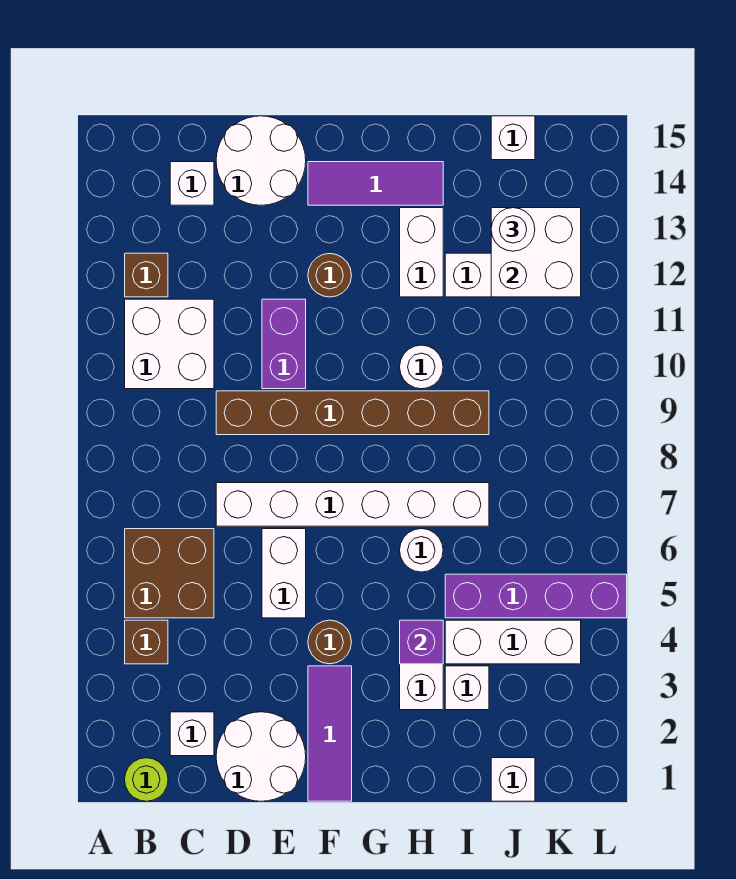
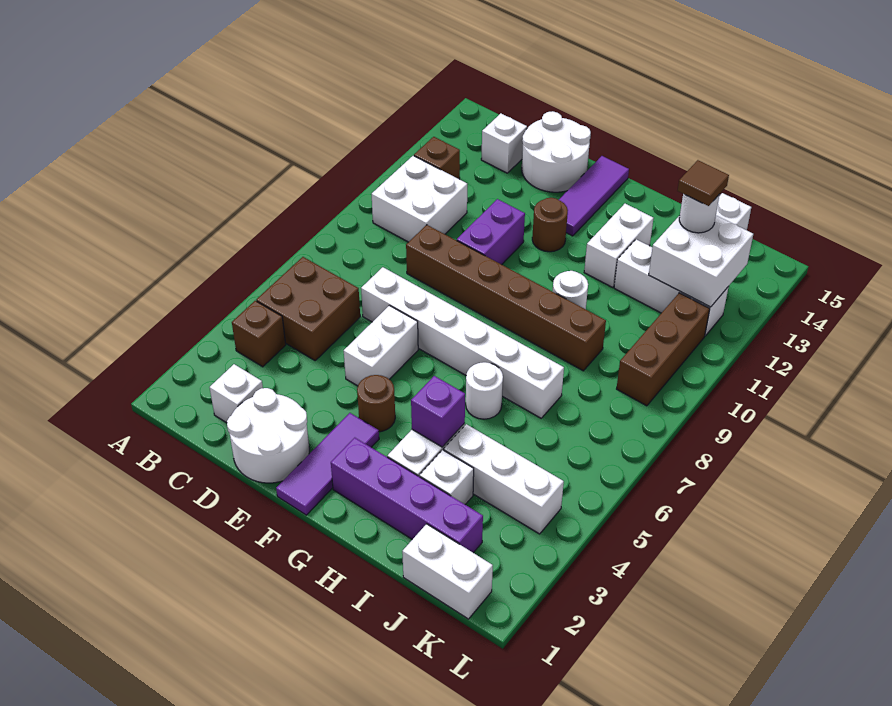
lime 1x1 round brick [125,758,168,801] -> none
purple 1x3 tile [308,162,443,205] -> purple 1x3 tile turned to [559,156,629,236]
purple 1x4 brick [445,574,627,618] -> purple 1x4 brick moved to [331,438,483,553]
white 1x1 brick [491,758,535,801] -> white 1x2 brick [402,524,493,619]
none -> brown 1x1 tile [677,160,729,206]
none -> brown 1x3 brick [617,293,710,406]

